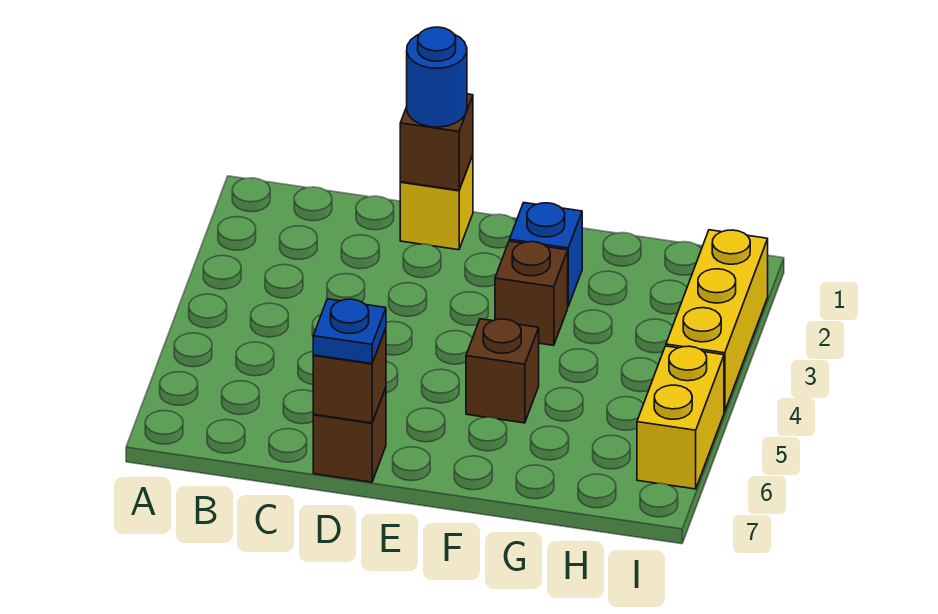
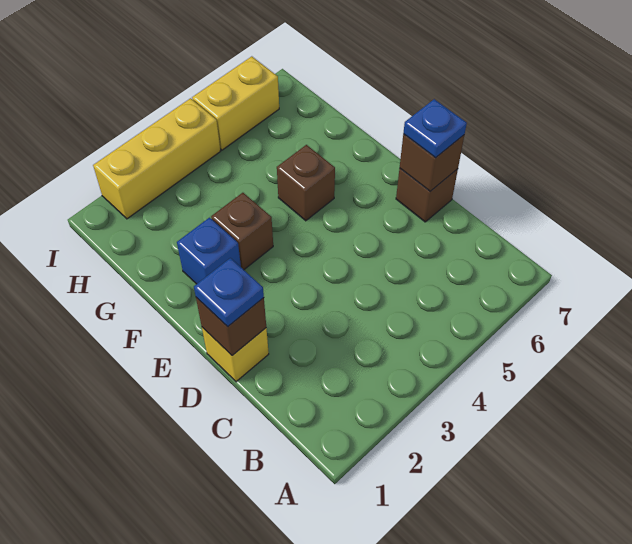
blue 1x1 round brick [407,27,467,127] -> blue 1x1 plate [194,258,264,327]

